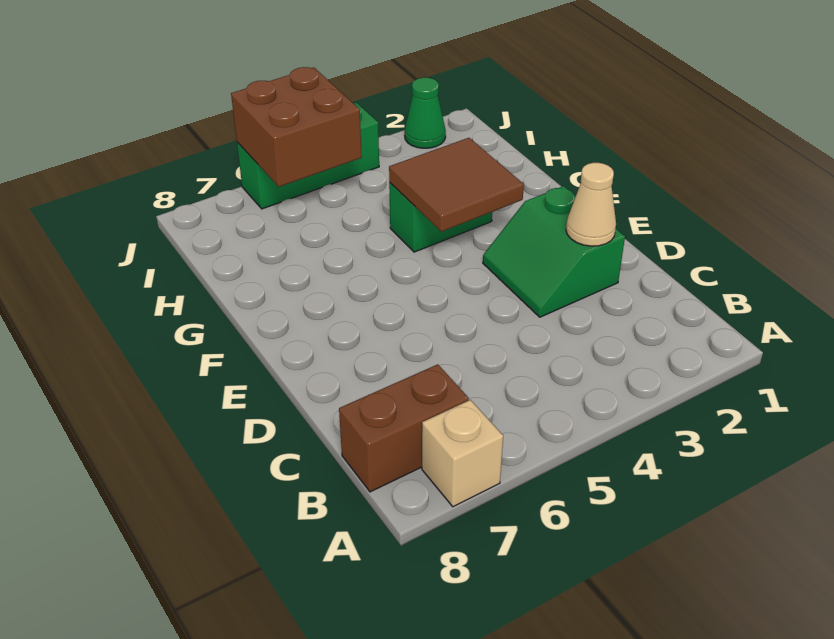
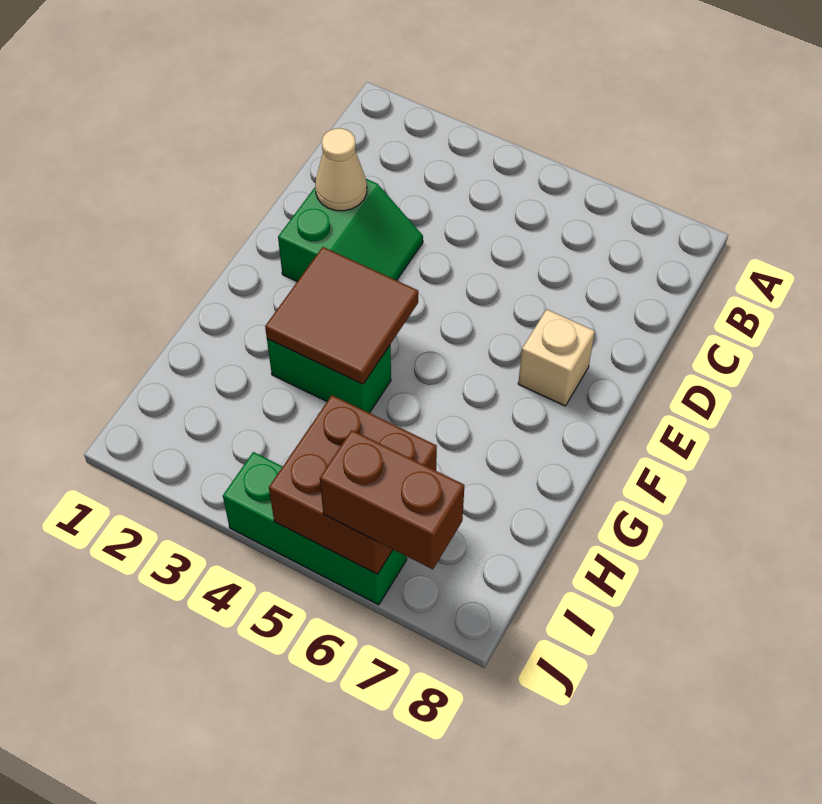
tan 1x1 brick [422,400,503,507] -> tan 1x1 brick moved to [518,309,595,406]
brown 1x2 brick [339,364,469,492] -> brown 1x2 brick moved to [320,430,465,569]
green 1x1 cone [405,78,446,148] -> none

